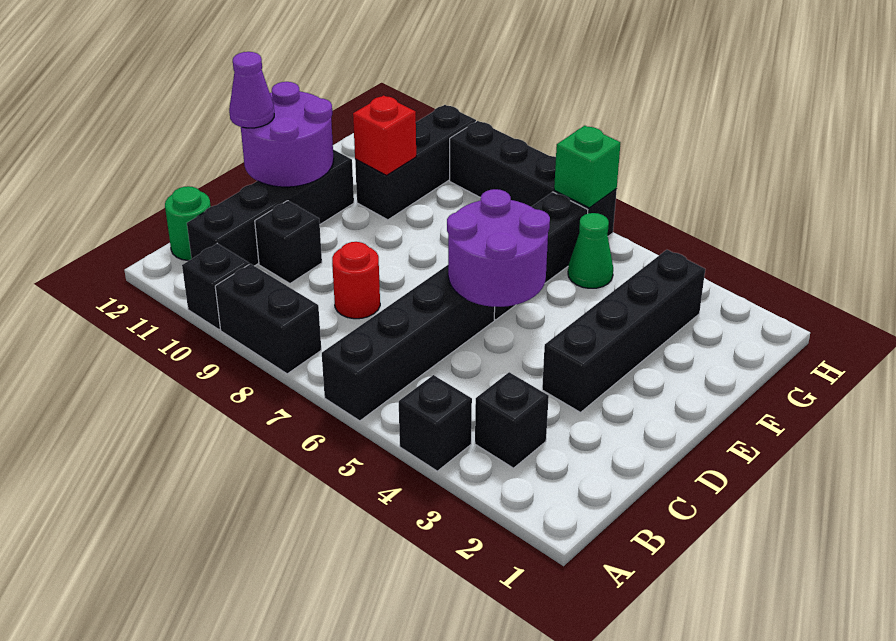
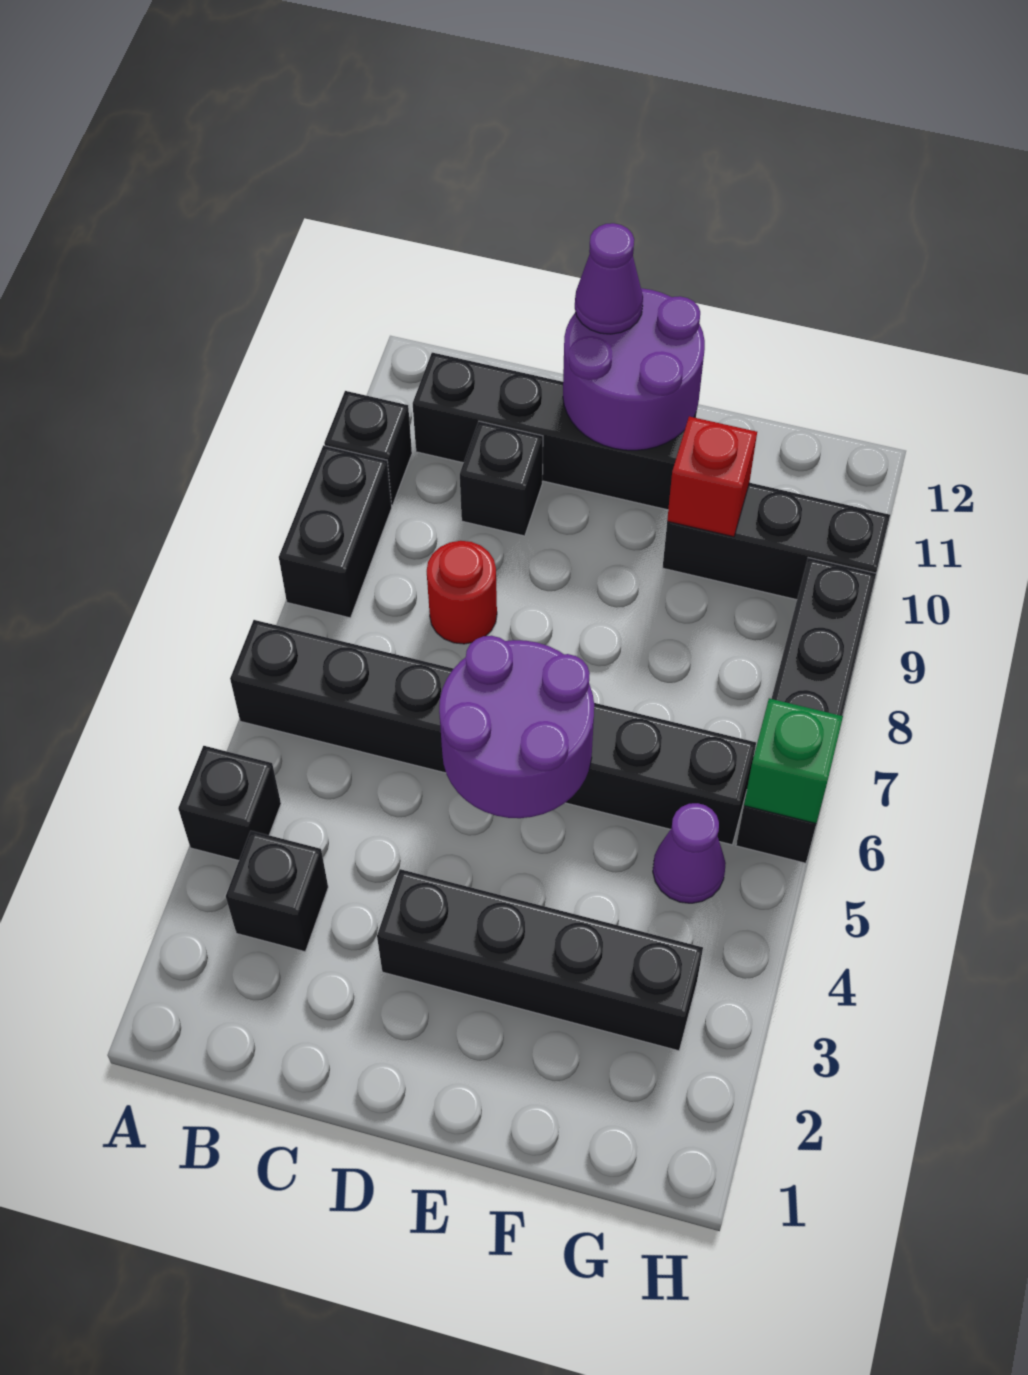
green 1x1 round brick [165,186,211,261] -> none
green 1x1 cone [568,213,613,288] -> purple 1x1 cone [653,803,726,903]

